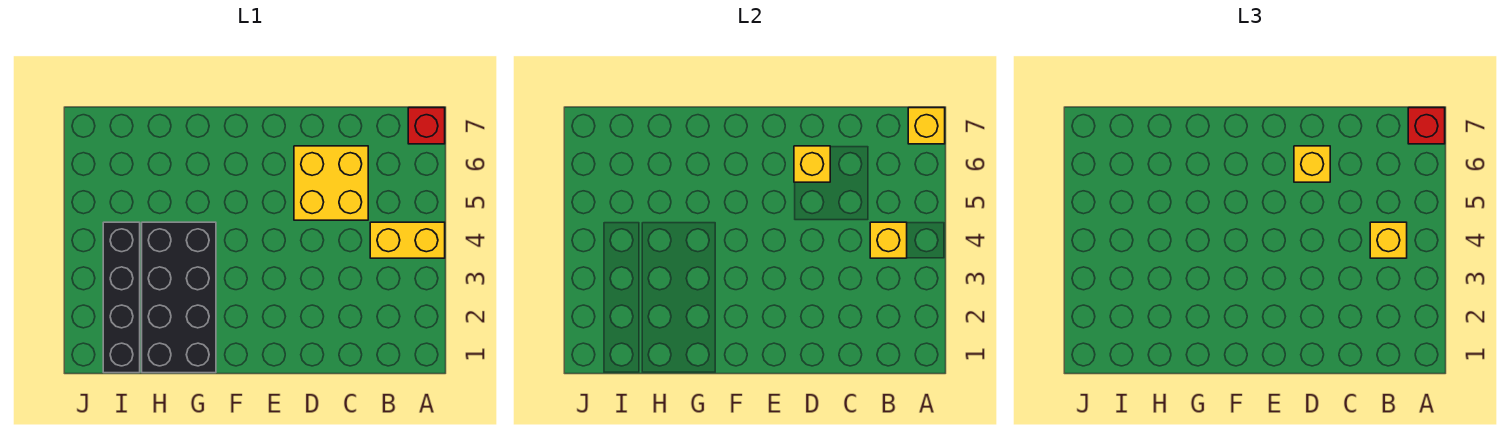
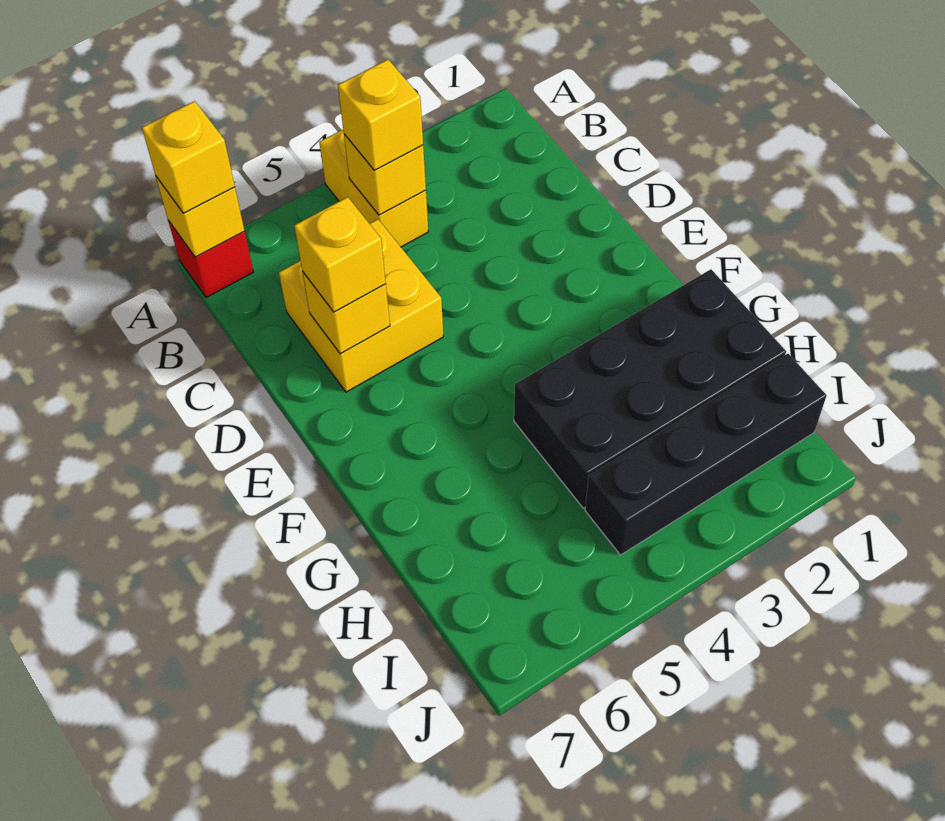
red 1x1 brick [1408,108,1445,144] -> yellow 1x1 brick [142,101,235,213]

